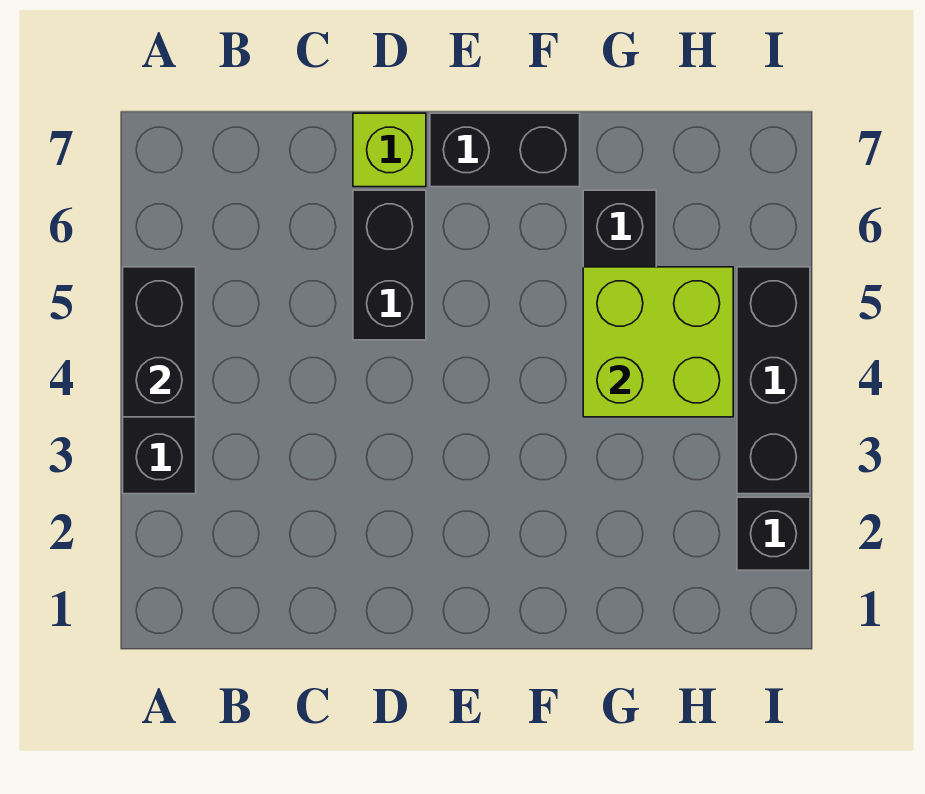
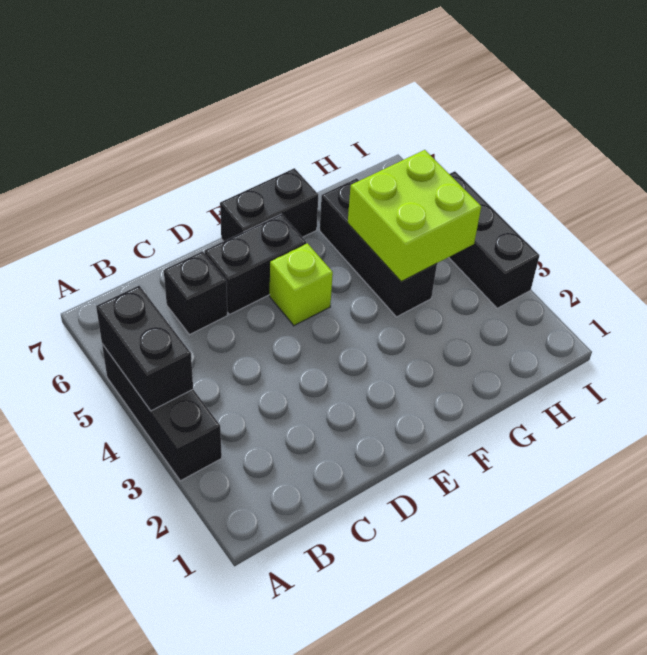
black 1x2 brick [353,190,426,340] -> black 1x2 brick turned to [205,214,306,315]
lime 1x1 brick [353,113,426,187] -> lime 1x1 brick moved to [270,243,333,326]
black 1x1 brick [737,497,810,570] -> black 1x1 brick moved to [164,251,228,335]

